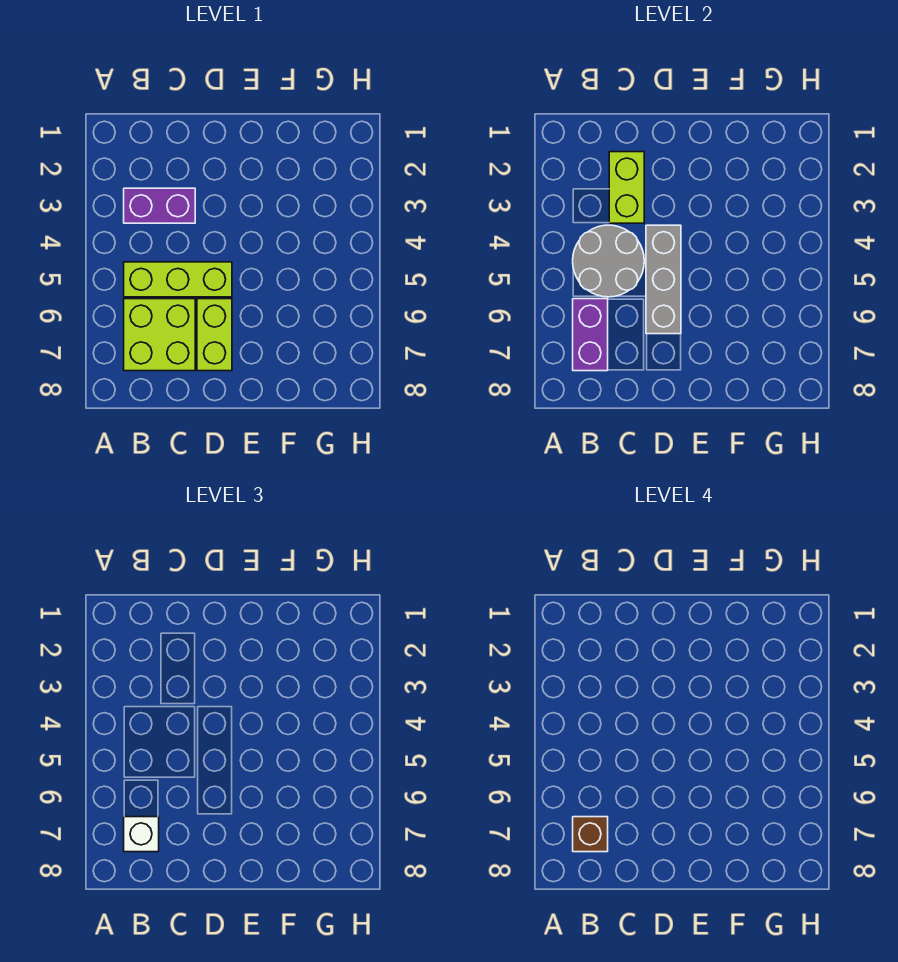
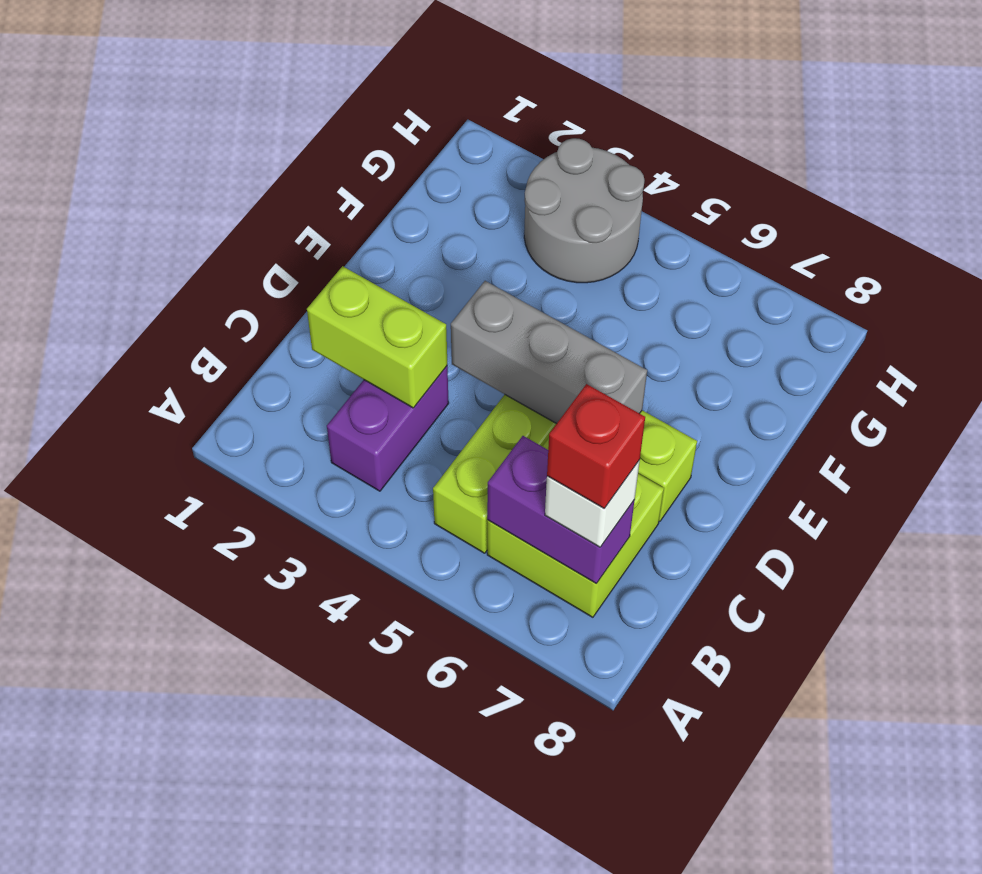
grey 2x2 round brick [573,225,644,297] -> grey 2x2 round brick moved to [524,138,644,283]
brown 1x1 brick [573,817,608,852] -> red 1x1 brick [547,384,645,508]

